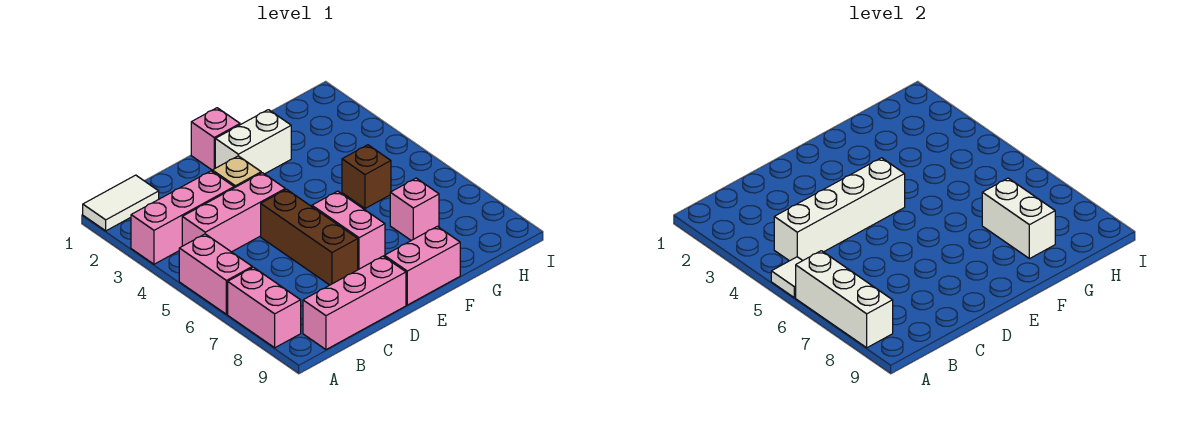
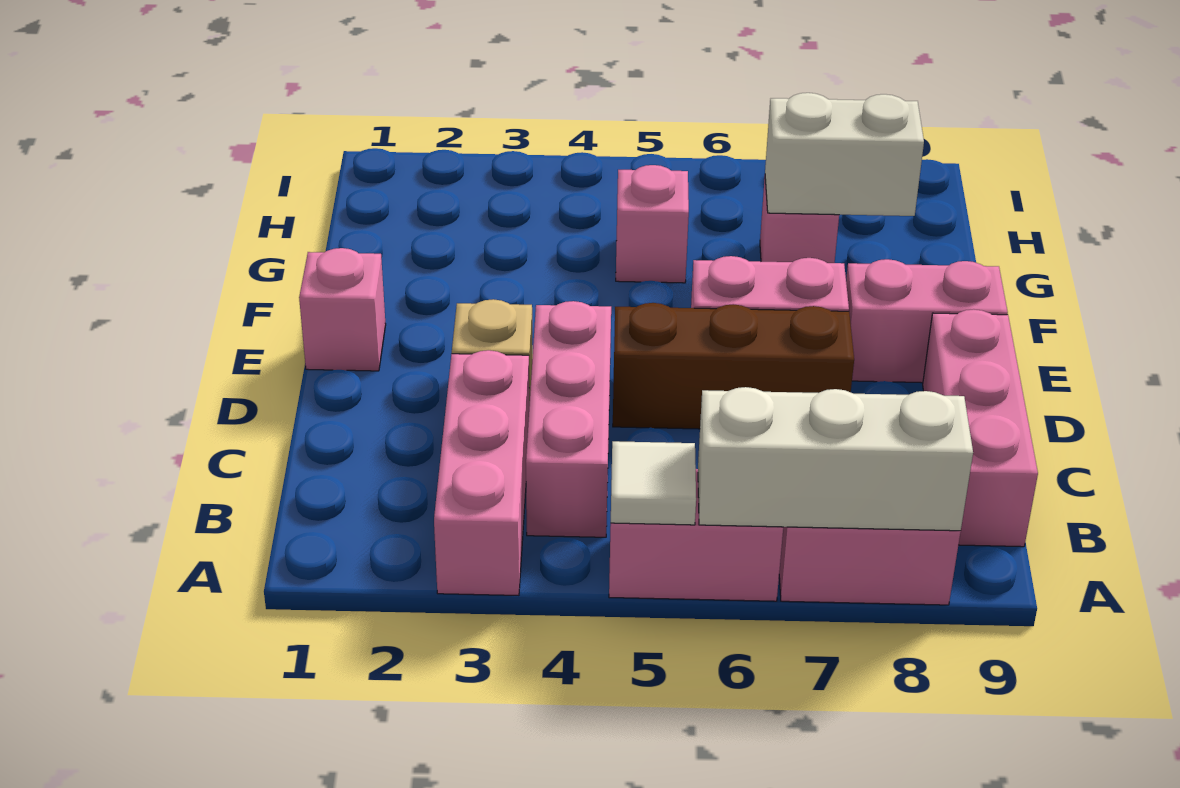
white 1x2 tile [83,175,159,231] -> none
white 1x4 brick [774,158,905,261] -> none
white 1x2 brick [215,110,291,174] -> none
pink 1x2 brick [384,226,460,305] -> pink 1x2 brick turned to [846,259,1008,383]
brown 1x1 brick [342,145,391,208] -> pink 1x1 brick [616,165,689,283]

